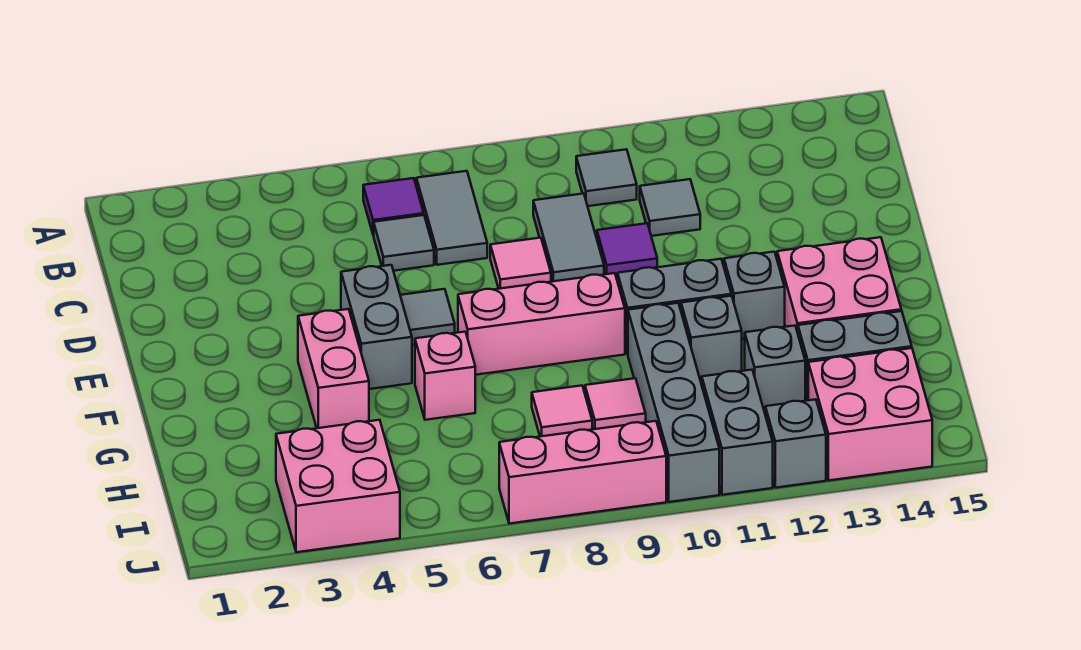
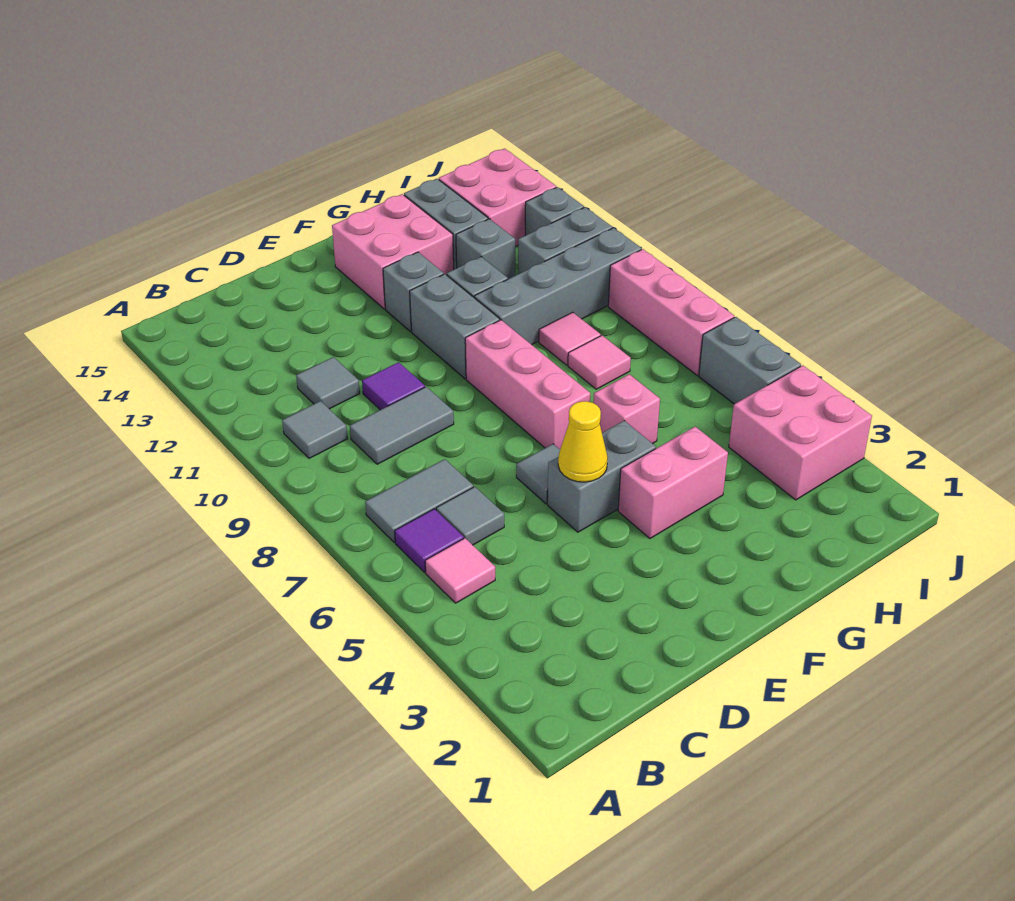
pink 1x1 tile [490,238,551,289] -> pink 1x1 tile moved to [425,538,495,603]
none -> yellow 1x1 cone [558,401,608,482]
none -> grey 1x2 brick [699,317,801,404]

